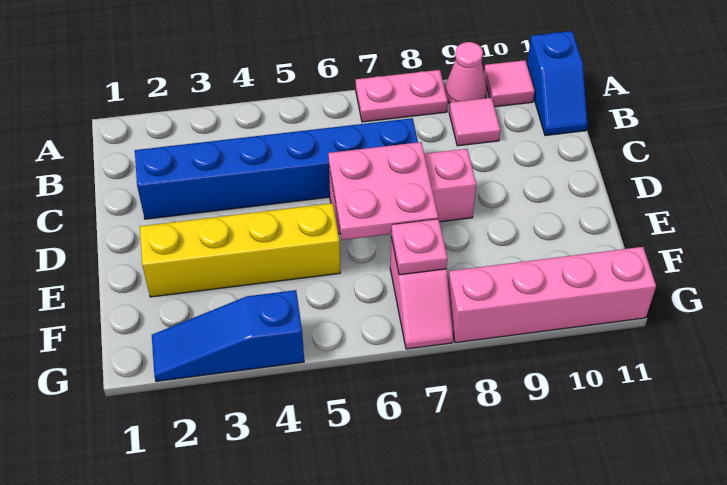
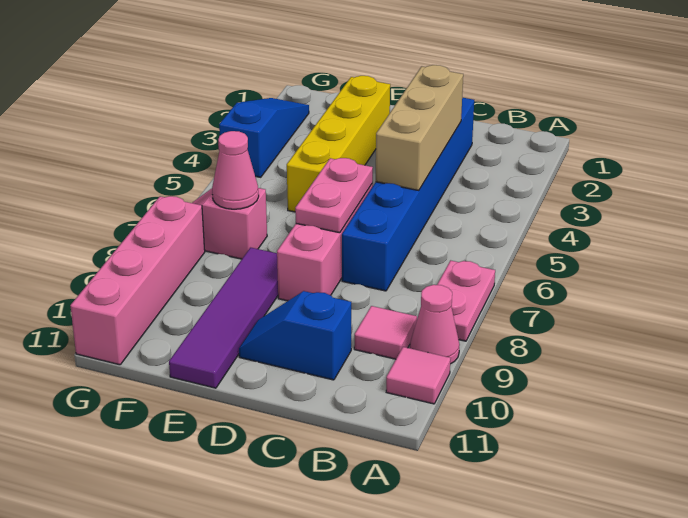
blue 1x2 slope [527,31,587,136] -> blue 1x2 slope moved to [239,291,351,380]
none -> tan 1x3 brick [376,65,463,190]
pink 2x2 plate [329,142,438,240] -> pink 1x2 plate [295,158,373,233]
none -> purple 1x4 tile [169,248,278,388]
pink 1x1 plate [391,219,447,275] -> pink 1x1 cone [212,131,259,209]

